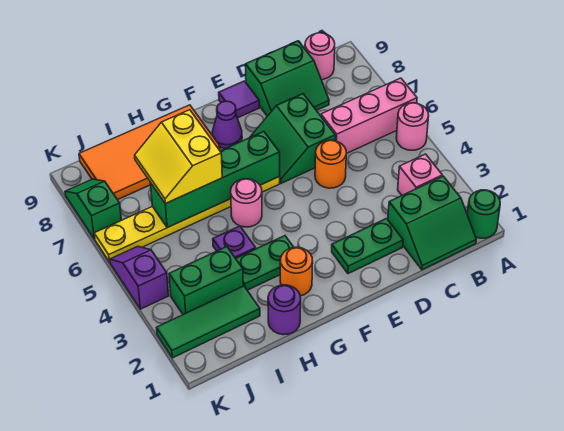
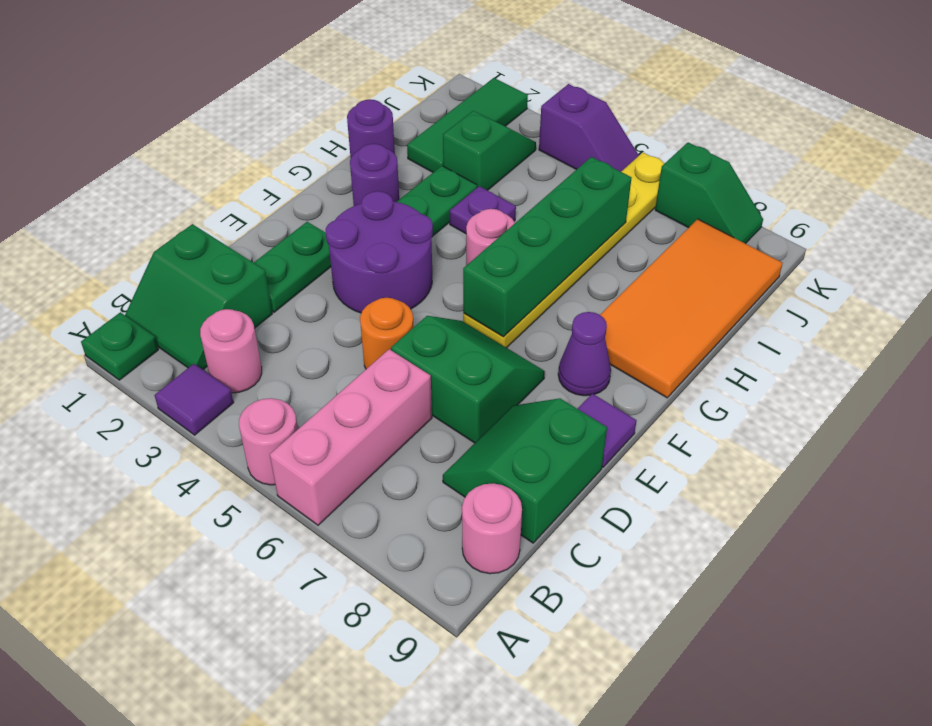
green 1x1 round brick [467,190,500,238] -> green 1x1 plate [81,312,158,380]
none -> purple 1x1 tile [155,364,234,435]
green 2x2 slope [388,176,476,270] -> green 2x2 slope turned to [125,224,272,370]
pink 1x1 brick [398,154,442,195] -> pink 1x1 round brick [200,309,262,393]
none -> purple 2x2 round brick [326,191,433,313]
orange 1x1 round brick [280,247,313,296] -> purple 1x1 round brick [350,144,399,206]
yellow 2x2 slope [135,110,222,204] -> none
green 1x2 brick [169,247,243,314] -> green 1x2 slope [443,111,536,190]

